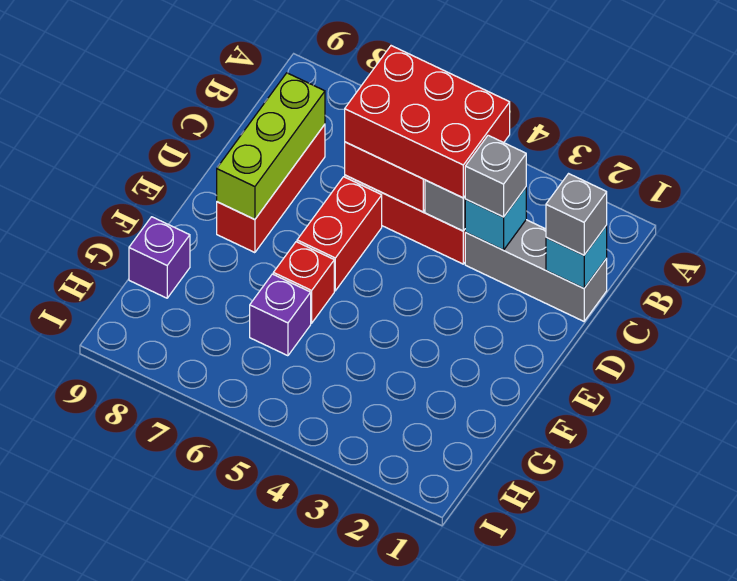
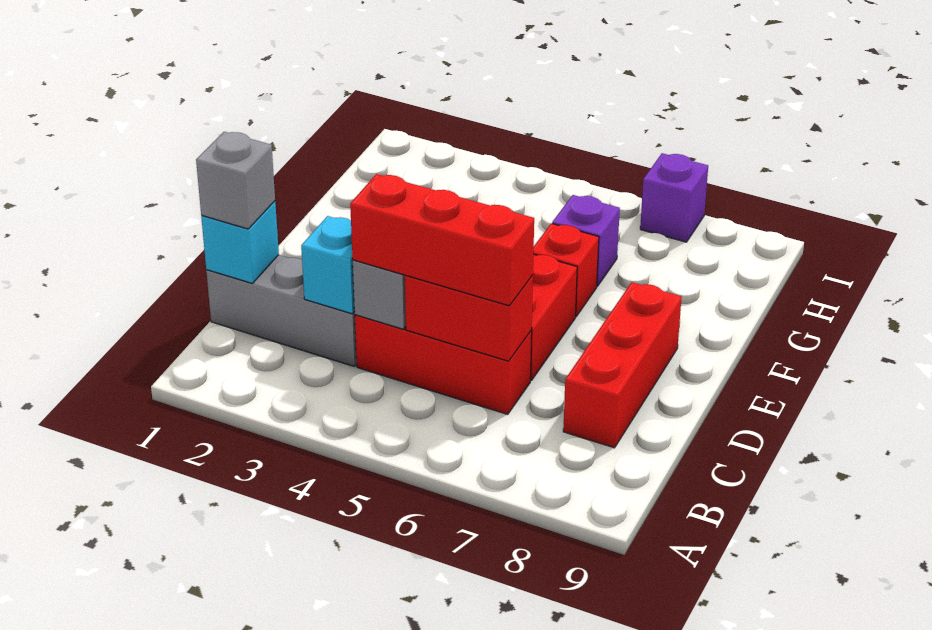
red 2x3 brick [345,46,510,198] -> red 1x3 brick [350,174,534,306]
grey 1x1 brick [465,135,526,217] -> none
lime 1x3 brick [217,73,325,219] -> none
purple 1x1 brick [129,217,190,298] -> purple 1x1 brick moved to [640,153,708,242]

